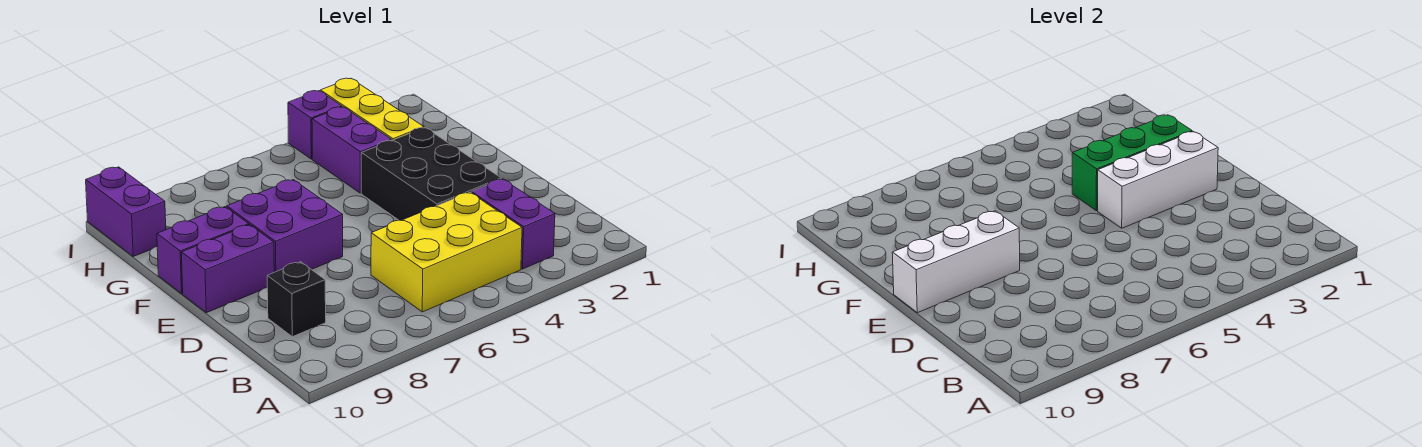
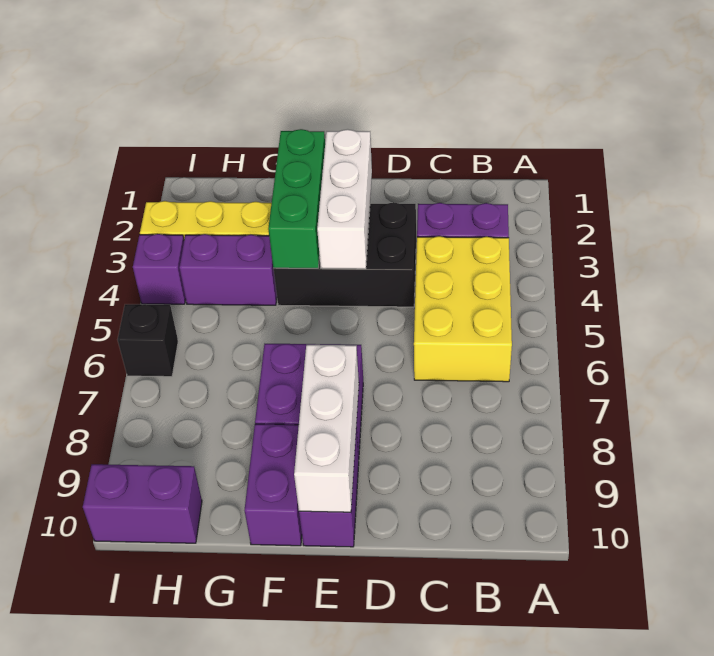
black 1x1 brick [267,262,326,337] -> black 1x1 brick moved to [118,304,178,377]

